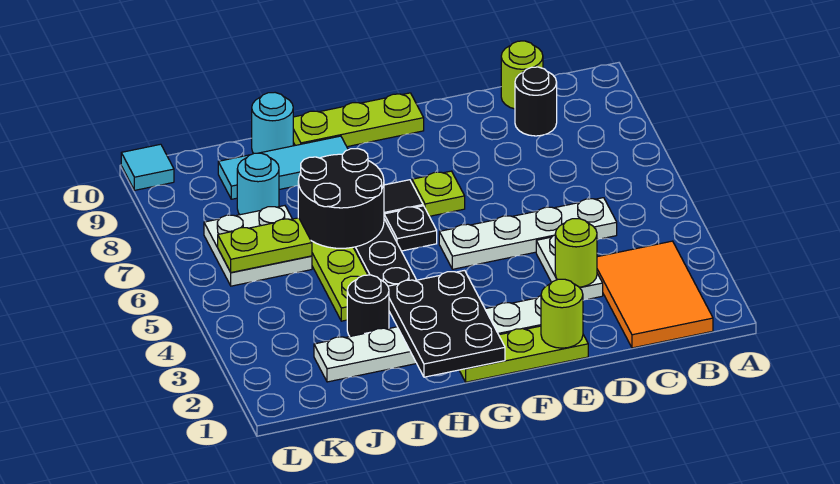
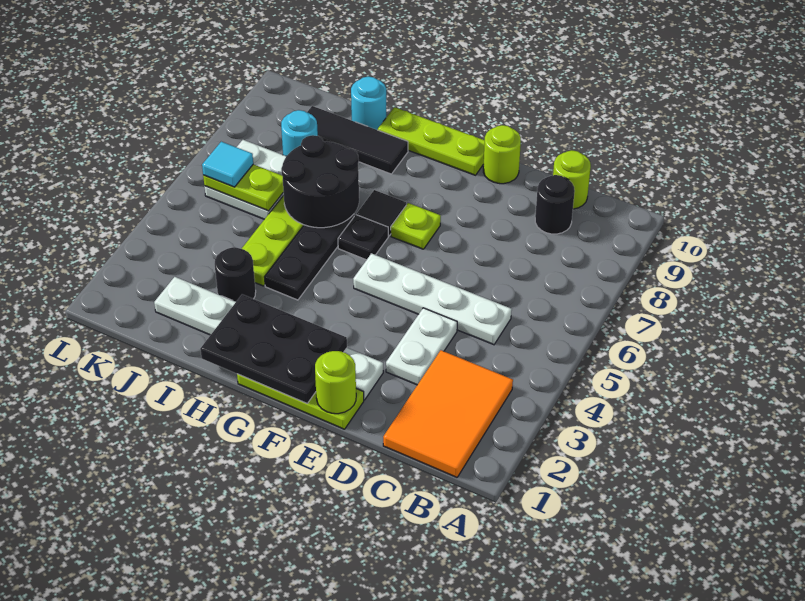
lime 1x1 round brick [555,219,597,287] -> lime 1x1 round brick moved to [483,125,521,184]
black 2x3 plate [388,270,505,377] -> black 2x3 plate turned to [200,294,347,403]
cyan 1x3 tile [218,136,348,199] -> black 1x3 tile [307,106,408,174]
cyan 1x1 tile [121,144,174,190] -> cyan 1x1 tile moved to [202,142,253,187]

